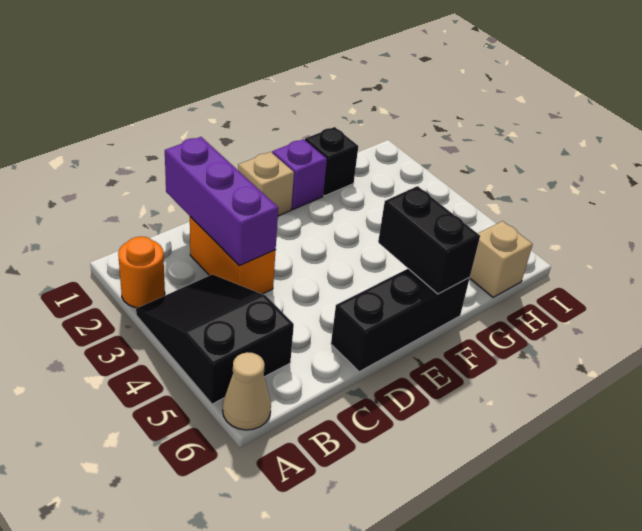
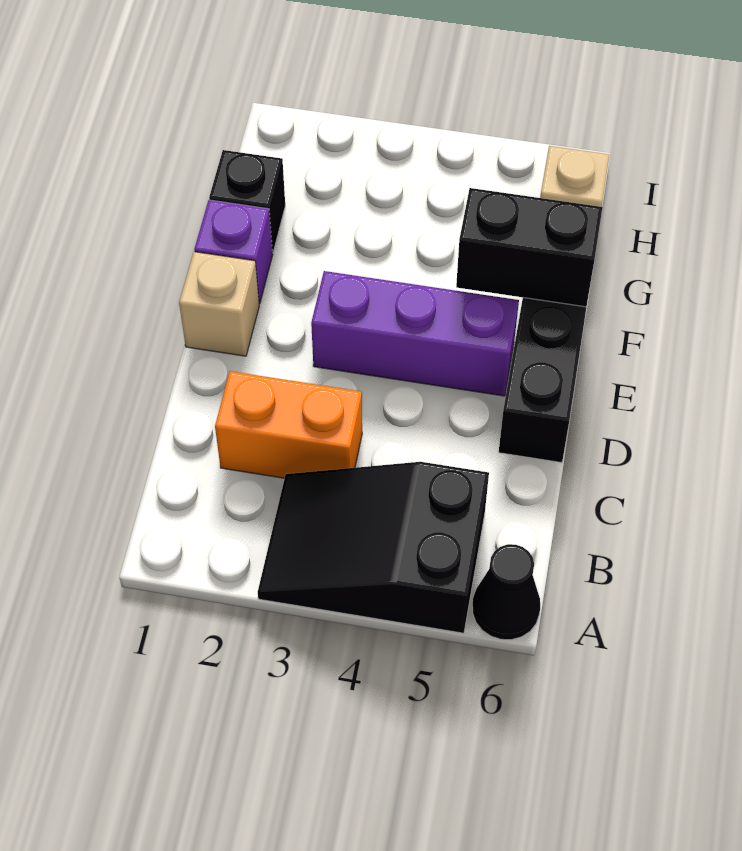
orange 1x1 round brick [118,236,165,308] -> none
tan 1x1 cone [223,352,271,430] -> black 1x1 cone [473,544,540,640]
purple 1x3 brick [165,137,278,266] -> purple 1x3 brick moved to [311,271,519,396]

